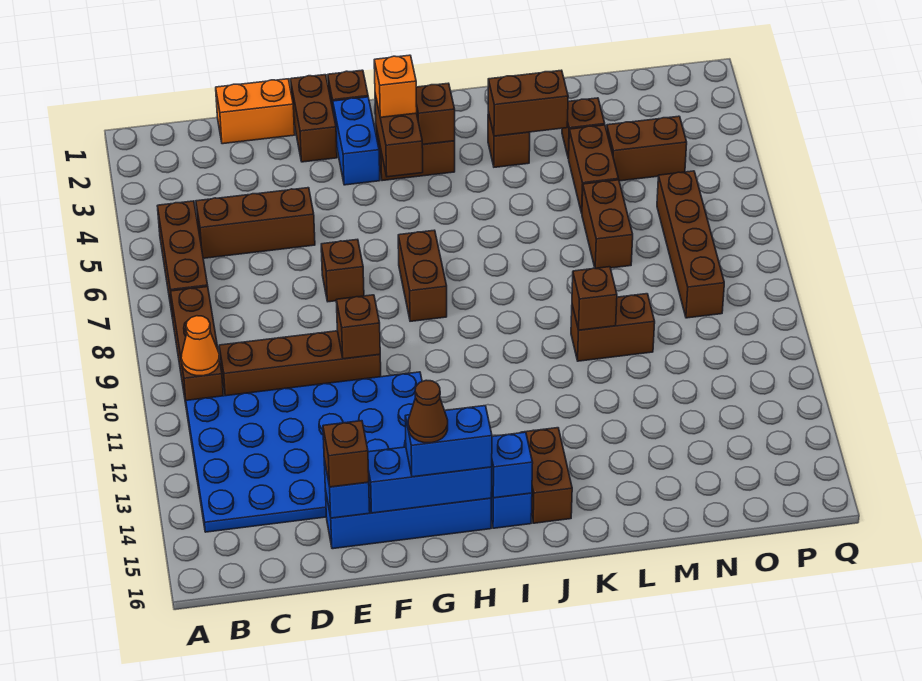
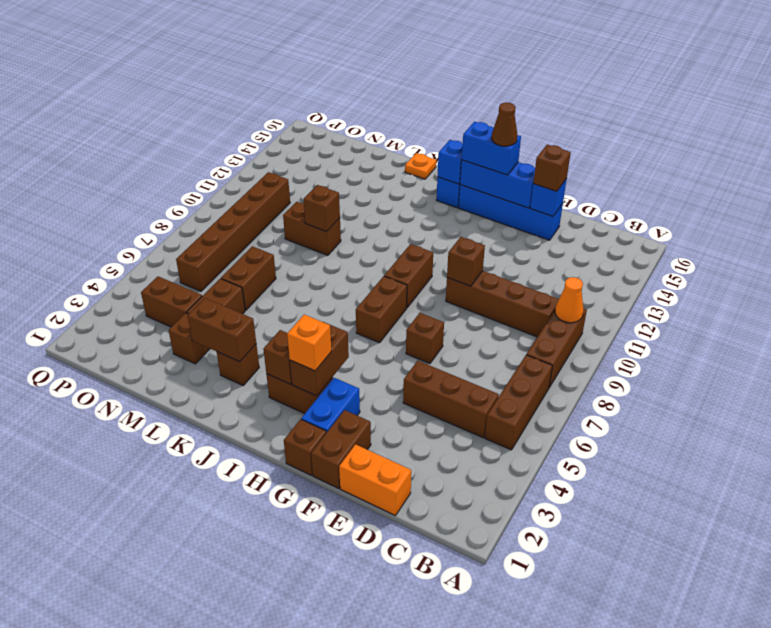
blue 4x6 plate [186,372,422,532] -> none
brown 1x2 brick [521,428,572,523] -> brown 1x2 brick moved to [384,244,433,308]
none -> orange 1x1 plate [405,153,436,179]
brown 1x4 brick [657,171,724,318] -> brown 1x6 brick [176,172,290,291]

